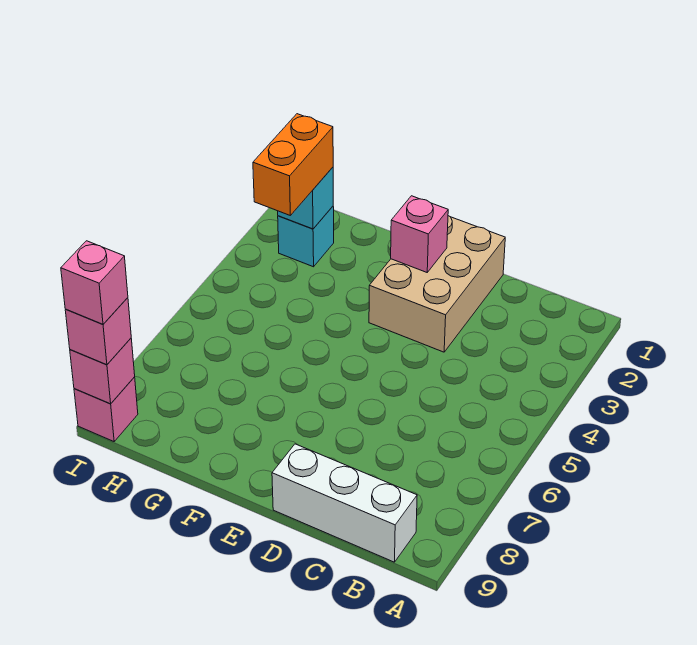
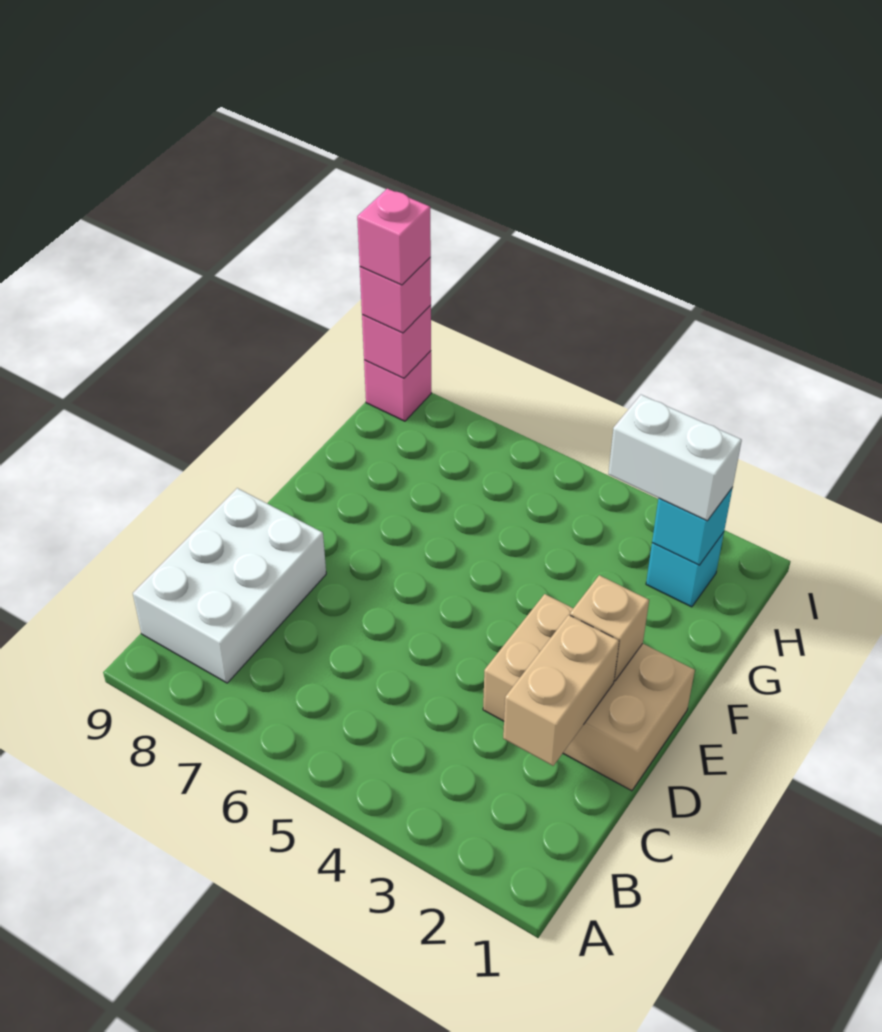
white 1x3 brick [272,444,417,562] -> white 2x3 brick [133,488,326,683]
none -> tan 1x2 brick [503,615,619,766]
pink 1x1 brick [391,196,448,272] -> tan 1x1 brick [570,575,649,681]
orange 1x2 brick [253,114,333,215] -> white 1x2 brick [608,395,742,521]

